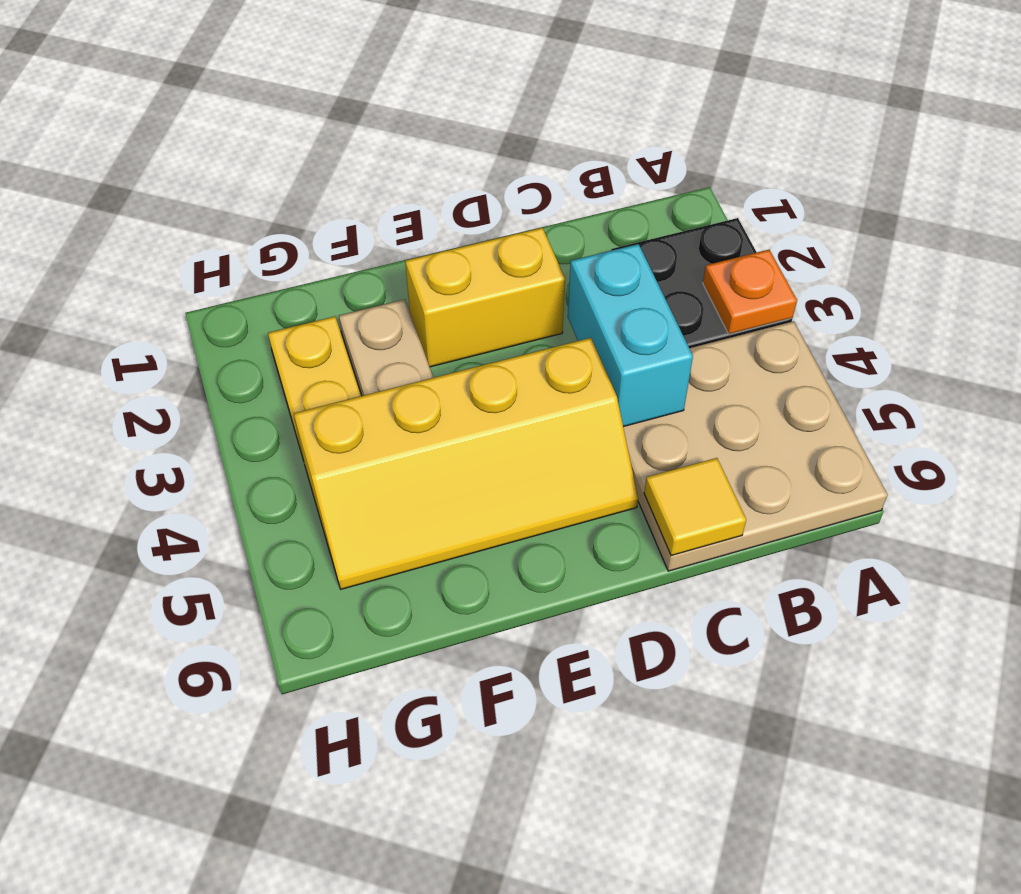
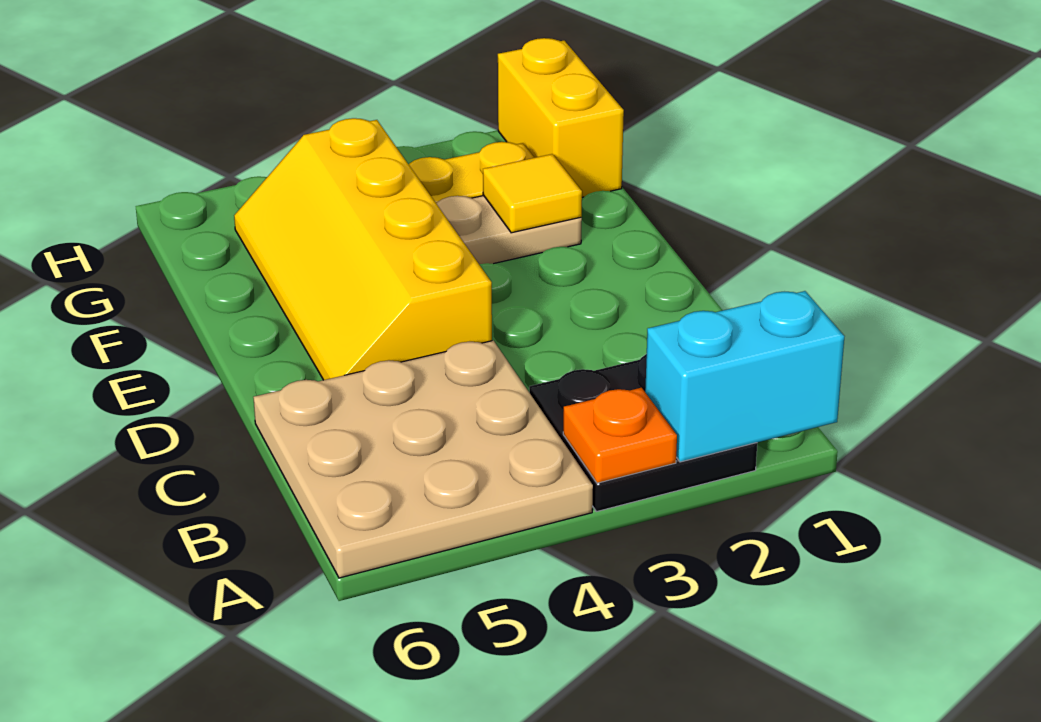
cyan 1x2 brick [568,244,693,427] -> cyan 1x2 brick moved to [645,291,845,462]
yellow 1x1 tile [644,458,746,556] -> yellow 1x1 tile moved to [483,154,582,233]
yellow 1x2 brick [405,228,565,367] -> yellow 1x2 brick moved to [498,38,624,197]

